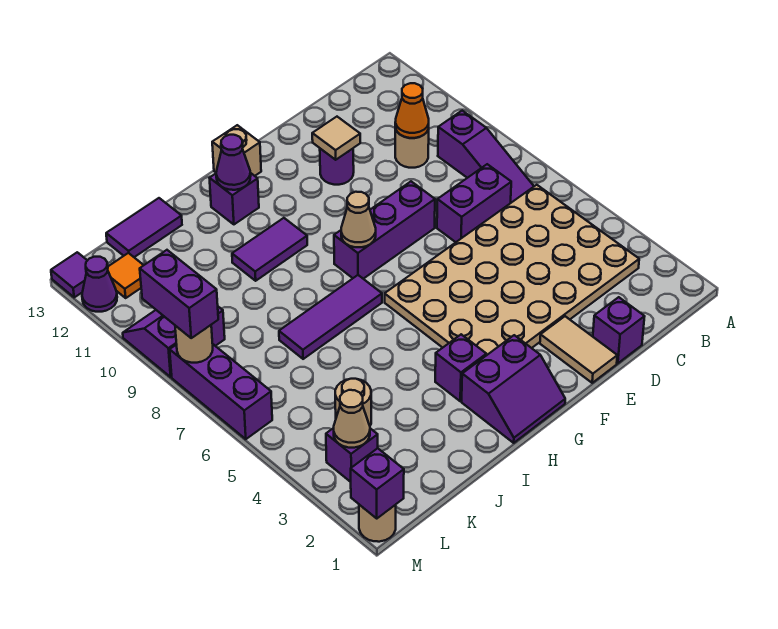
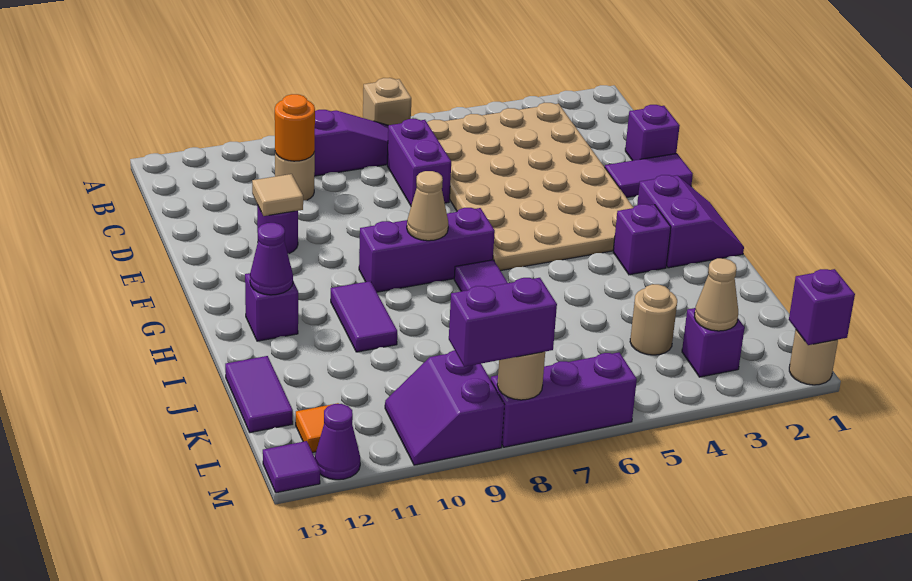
orange 1x1 cone [395,83,429,138] -> orange 1x1 round brick [275,94,315,161]
tan 1x2 tile [540,316,617,383] -> purple 1x2 tile [605,153,693,198]
purple 1x3 brick [334,182,435,279] -> purple 1x3 brick turned to [359,208,495,292]
tan 1x1 brick [212,125,261,176] -> tan 1x1 brick moved to [363,78,411,126]

